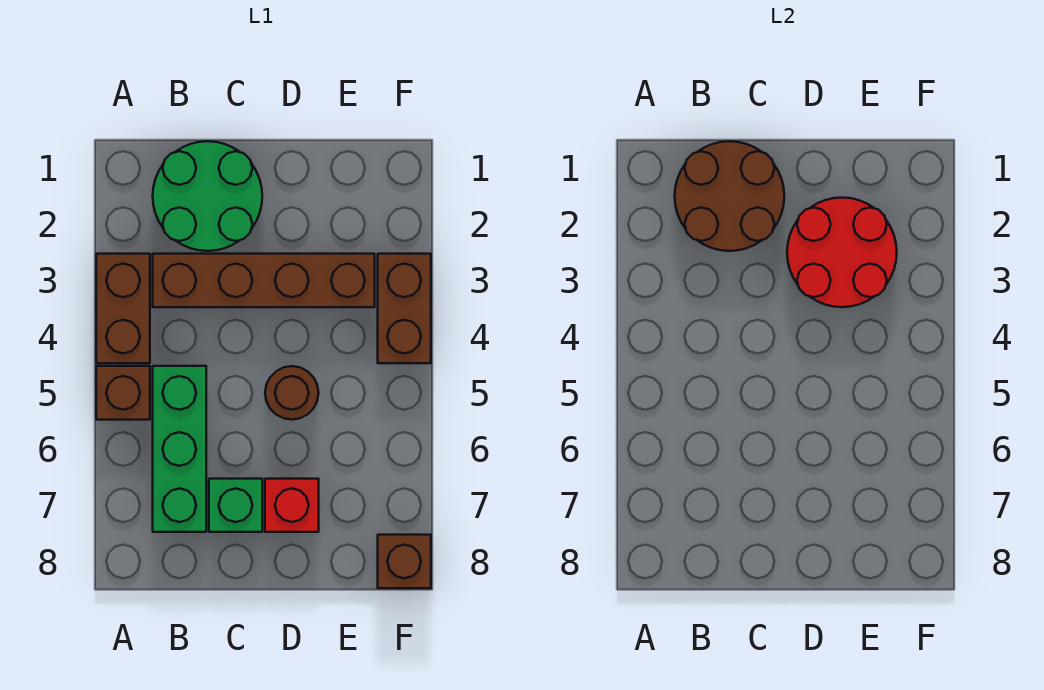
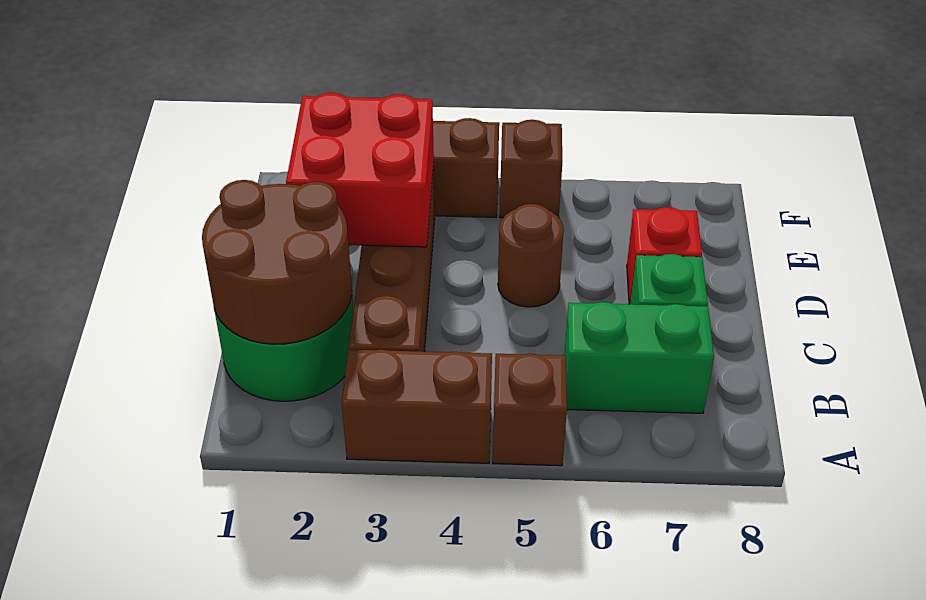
green 1x3 brick [153,366,206,532] -> green 1x2 brick [564,302,714,413]
red 2x2 round brick [787,198,897,307] -> red 2x2 brick [286,93,434,247]
brown 1x1 brick [378,535,431,588] -> brown 1x1 brick moved to [500,120,562,218]

